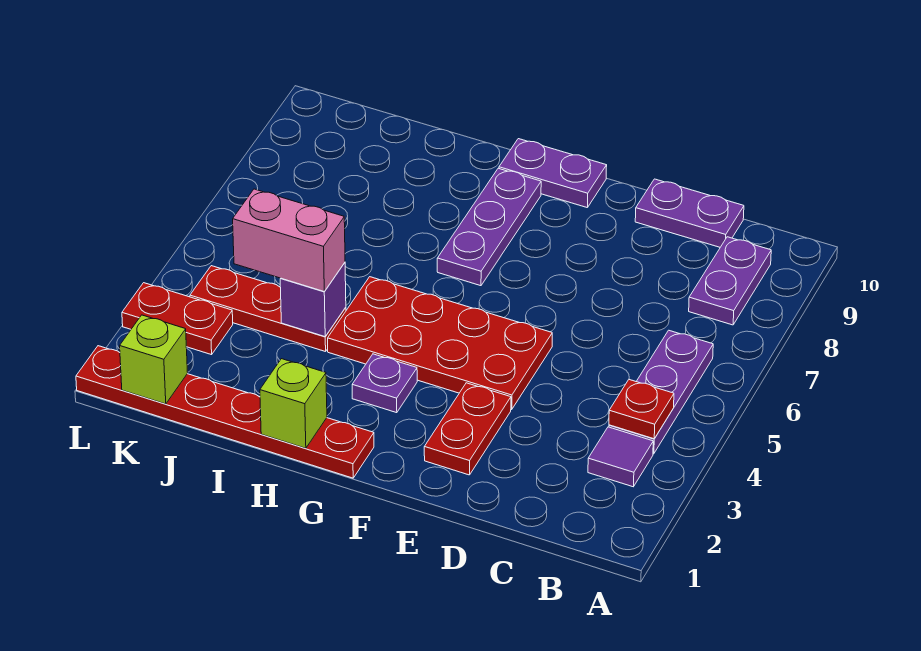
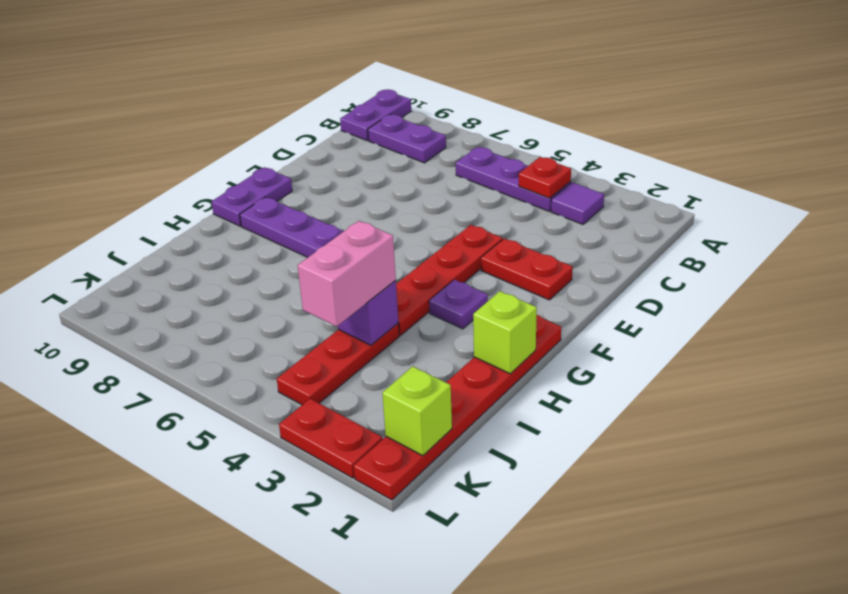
purple 1x2 plate [635,179,744,247] -> purple 1x2 plate moved to [340,89,411,140]
red 2x4 plate [328,277,552,409] -> red 1x4 plate [396,225,503,335]
red 1x2 plate [122,283,233,355] -> red 1x2 plate turned to [279,399,382,478]

